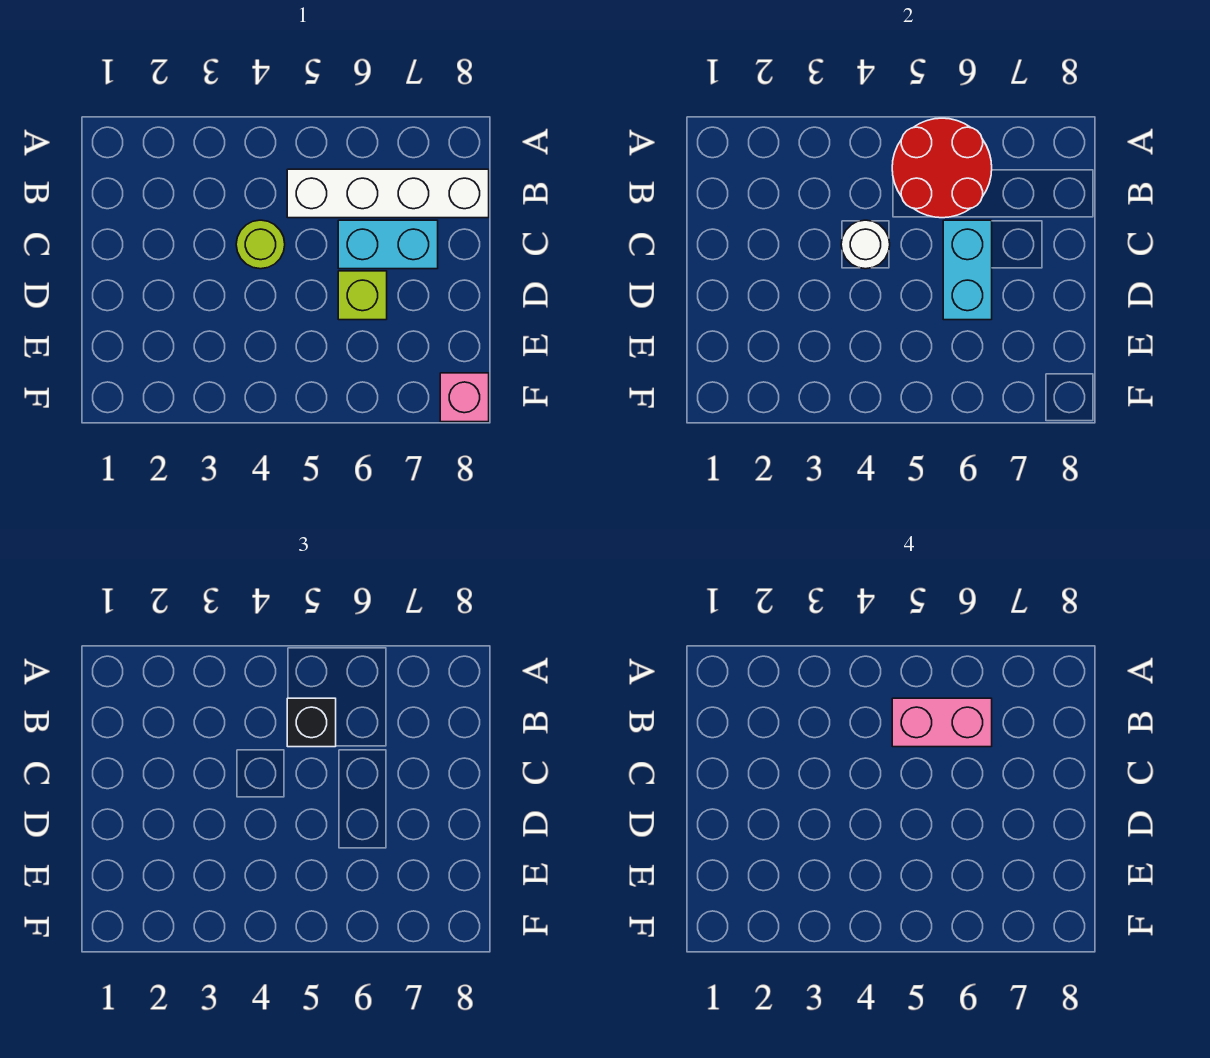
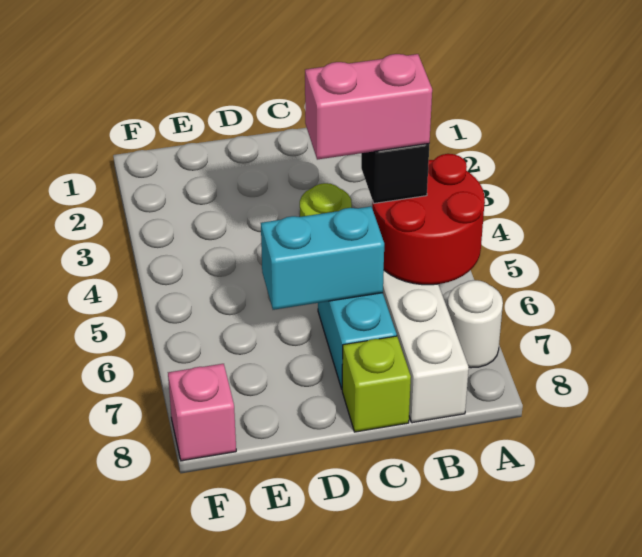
pink 1x2 brick [892,698,992,747] -> pink 1x2 brick turned to [305,54,432,160]
white 1x1 round brick [841,220,890,269] -> white 1x1 round brick moved to [447,280,503,368]
lime 1x1 brick [338,271,387,320] -> lime 1x1 brick moved to [342,336,411,432]

